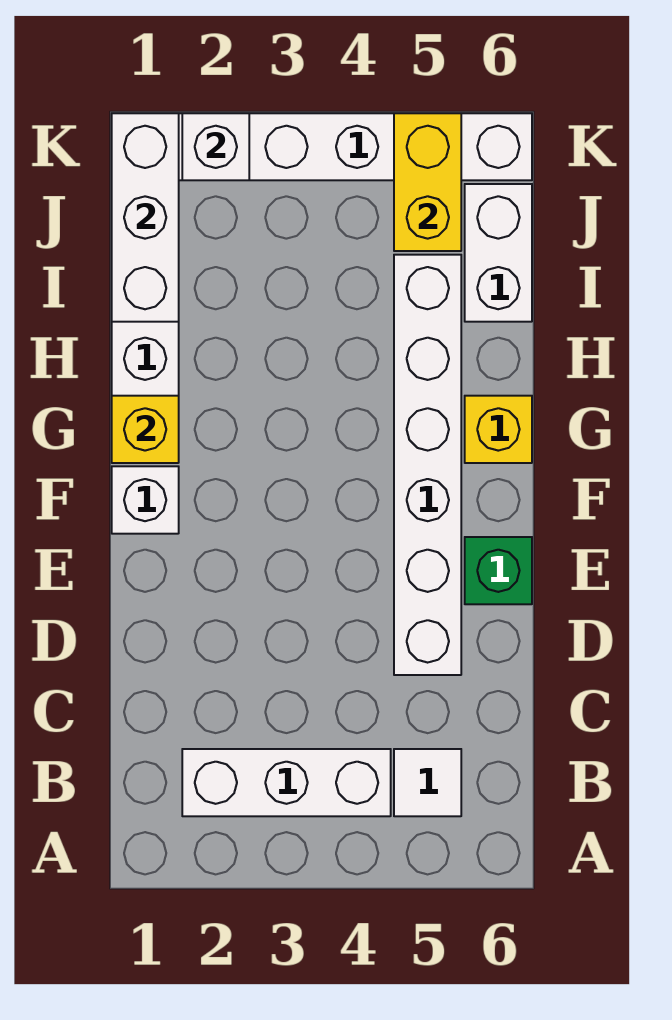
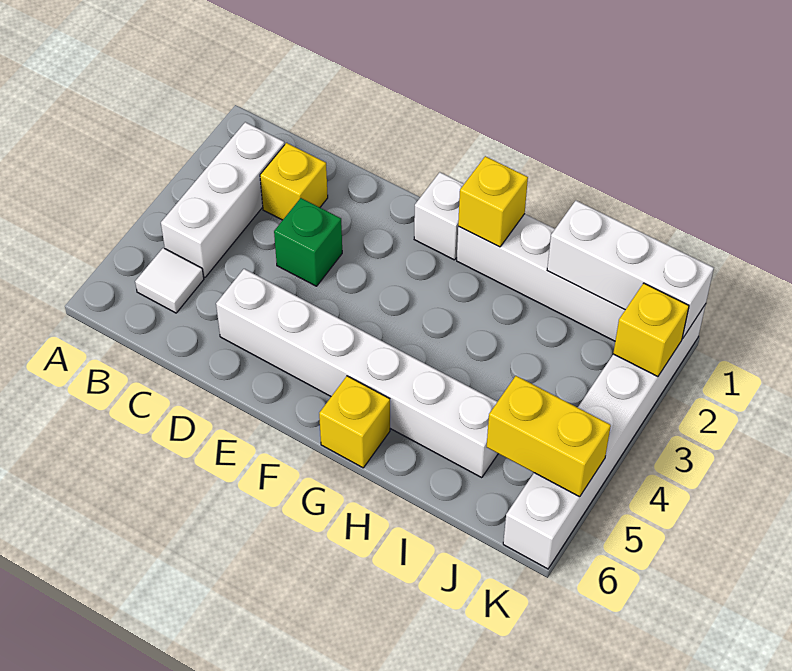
none -> yellow 1x1 brick [260,143,328,220]
green 1x1 brick [465,537,532,604] -> green 1x1 brick moved to [274,198,342,286]
white 1x2 brick [465,184,532,322] -> none
white 1x1 brick [182,113,249,180] -> yellow 1x1 brick [613,283,689,377]

